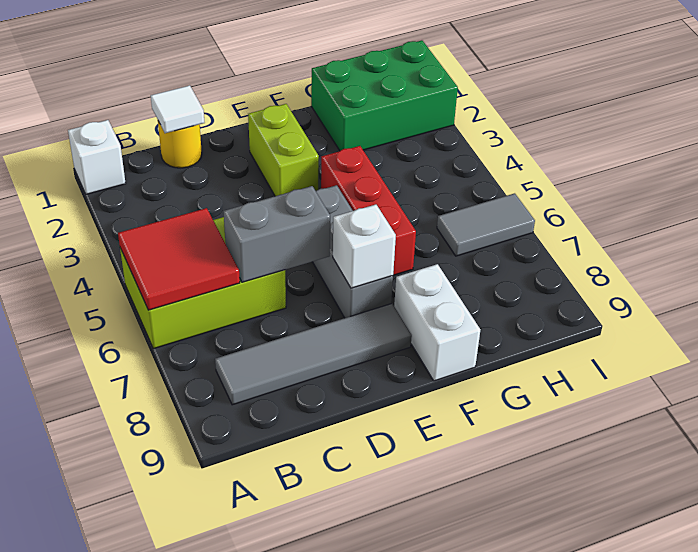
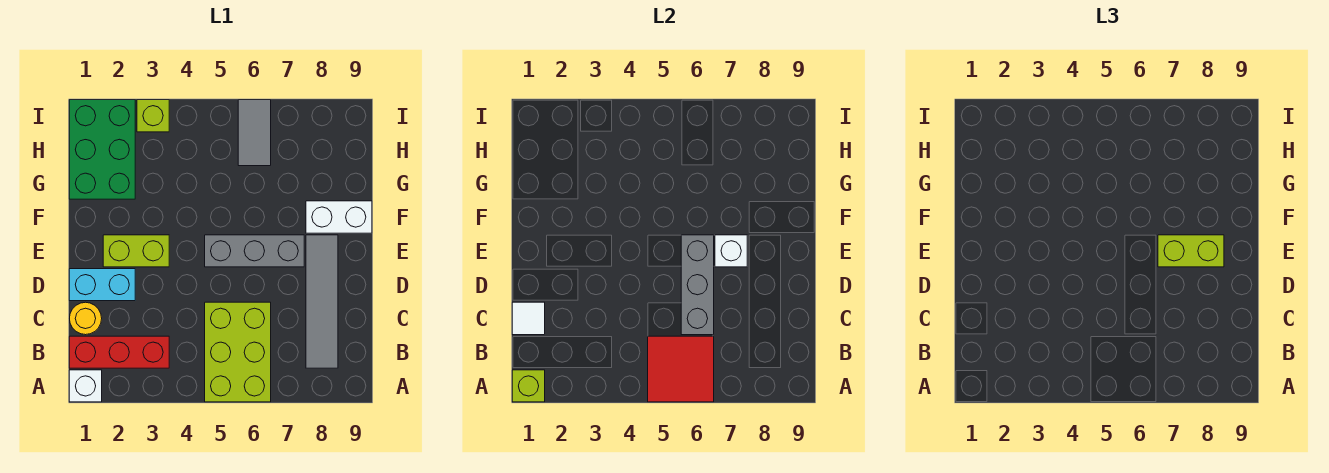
none -> lime 1x1 brick [512,370,545,402]
grey 1x2 brick [224,186,330,282] -> grey 1x3 brick [681,235,714,335]
none -> cyan 1x2 brick [69,269,135,301]
none -> lime 1x2 brick [1158,235,1224,267]
red 1x3 brick [321,146,416,275] -> red 1x3 brick moved to [69,336,169,368]
none -> lime 1x1 brick [137,100,169,132]

